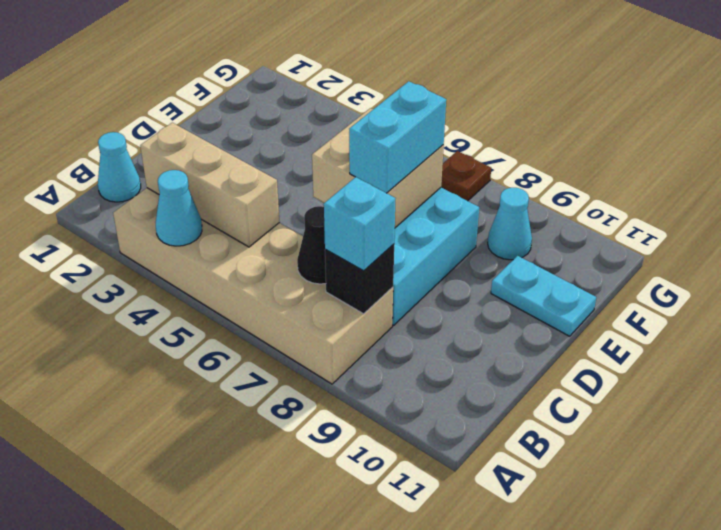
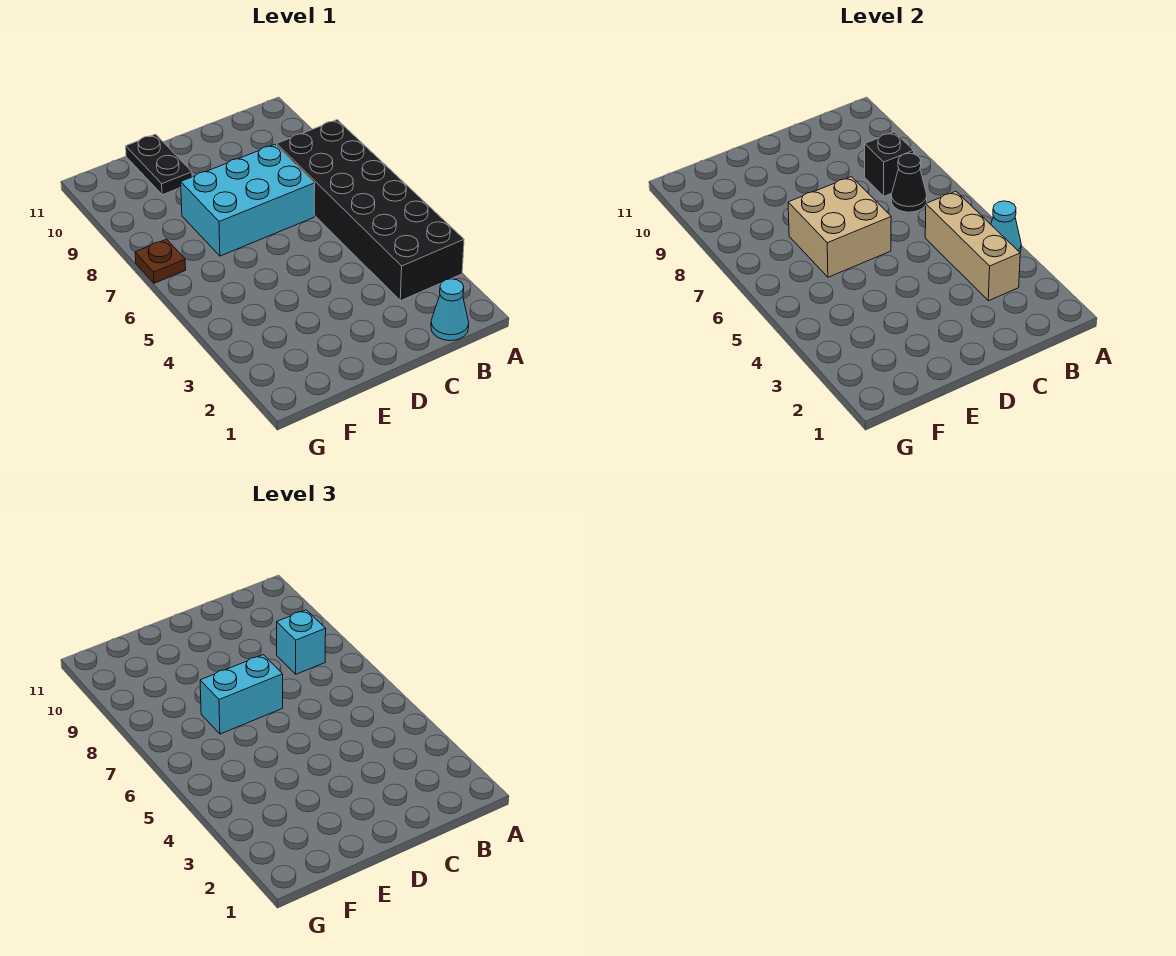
tan 2x6 brick [113,188,393,384] -> black 2x6 brick [277,120,464,301]
cyan 1x2 plate [491,256,596,336] -> black 1x2 plate [126,134,192,195]
cyan 1x1 cone [488,188,532,260] -> none

